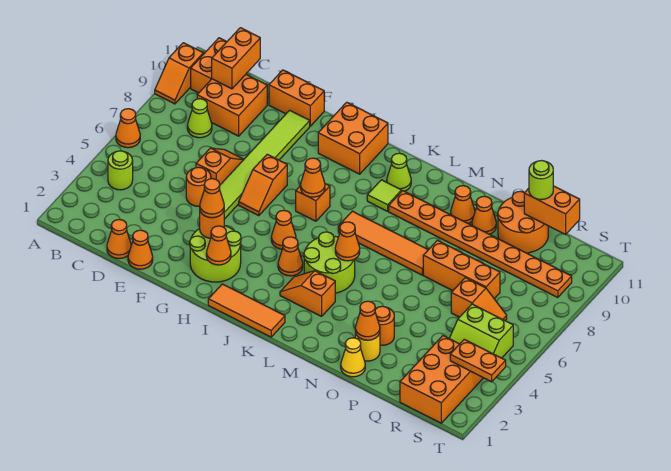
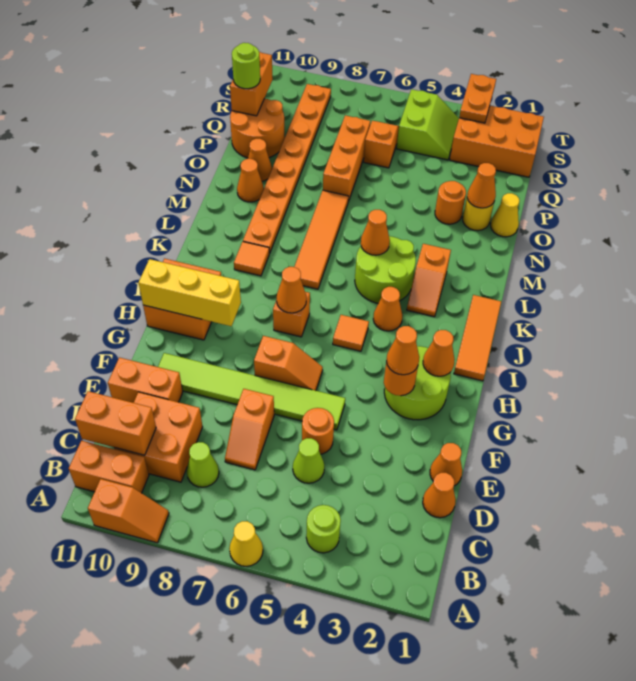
orange 1x1 cone [116,109,140,148] -> yellow 1x1 cone [229,521,263,566]
orange 1x2 slope [196,148,244,185] -> orange 1x2 slope turned to [225,389,274,470]
orange 1x2 brick [269,70,324,126] -> orange 1x2 brick turned to [108,357,183,403]
none -> yellow 1x3 brick [139,259,241,326]
orange 1x1 cone [271,210,296,249] -> orange 1x1 tile [333,315,369,351]
lime 1x1 tile [367,180,402,211] -> orange 1x1 tile [234,242,270,276]
lime 1x1 cone [387,153,411,191] -> lime 1x1 cone moved to [293,438,325,483]

